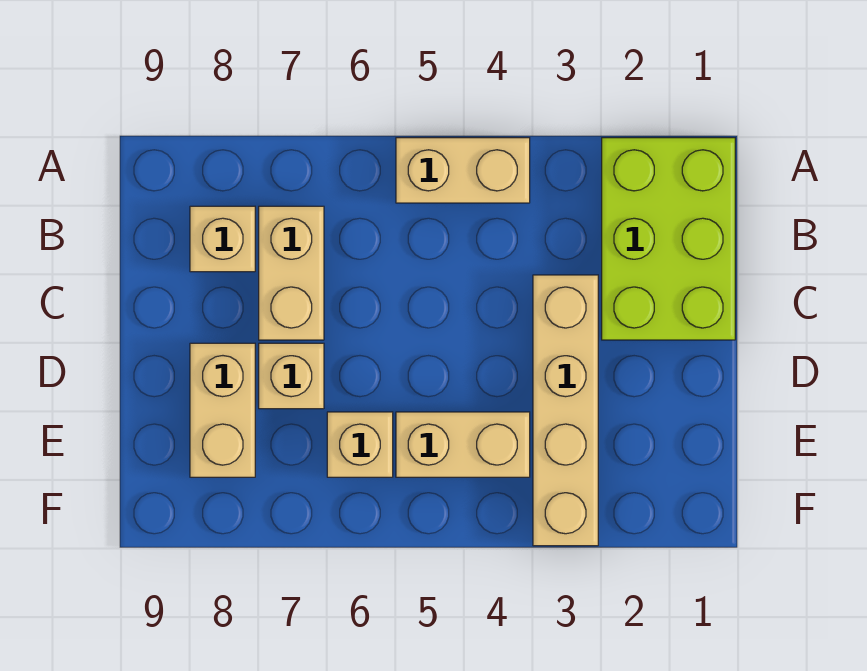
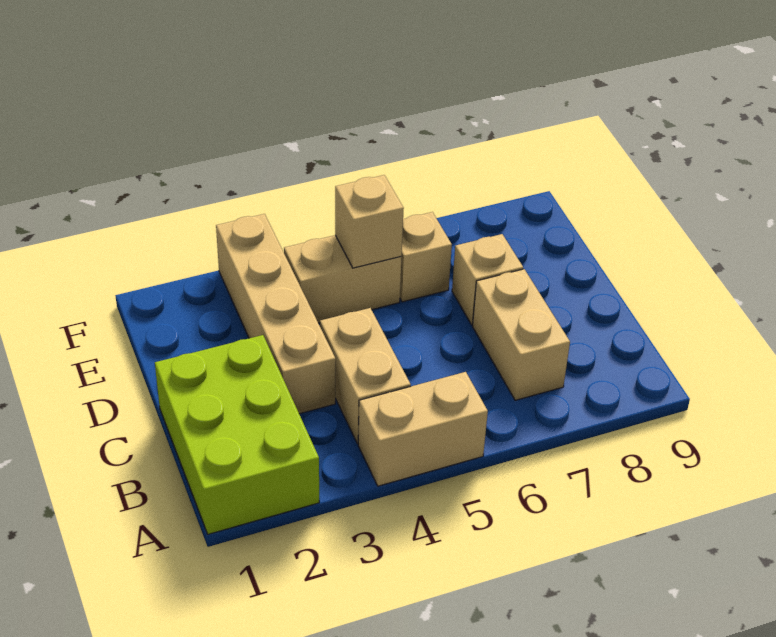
tan 1x1 brick [190,206,255,272] -> tan 1x1 brick moved to [335,175,404,268]
tan 1x2 brick [190,343,255,477] -> tan 1x2 brick moved to [320,308,411,444]

